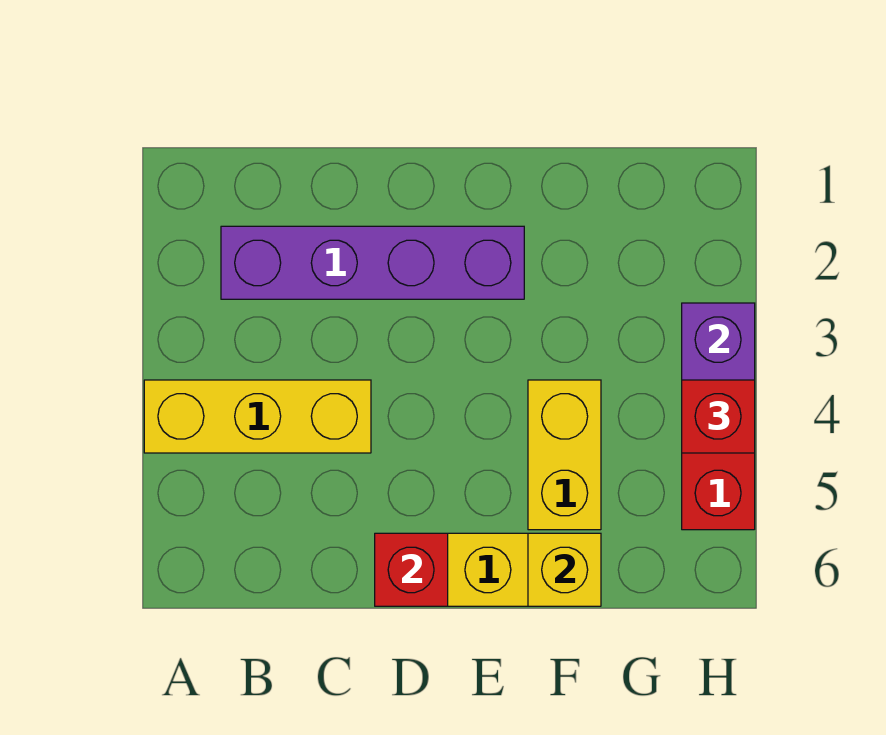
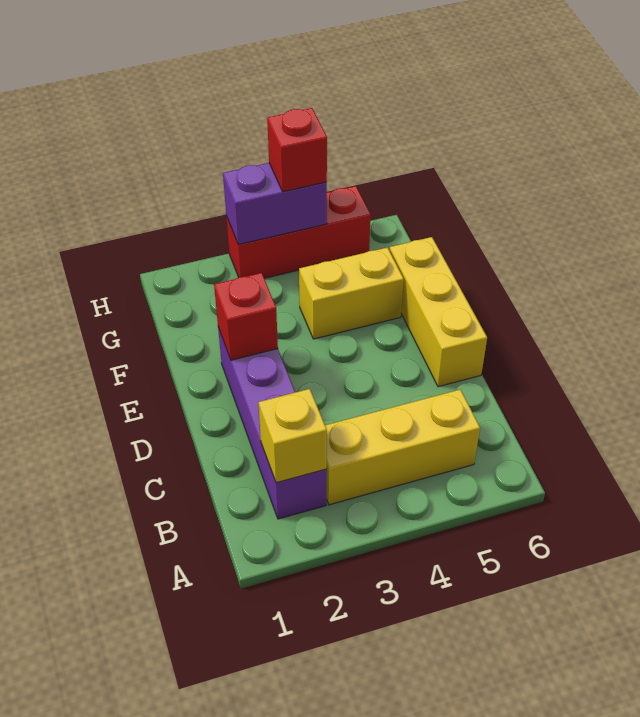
yellow 1x3 brick [144,380,371,453] -> yellow 1x3 brick turned to [325,390,480,505]
red 1x1 brick [375,533,448,606] -> red 1x1 brick moved to [214,273,278,360]
yellow 1x1 brick [528,533,601,606] -> yellow 1x1 brick moved to [258,389,327,483]

